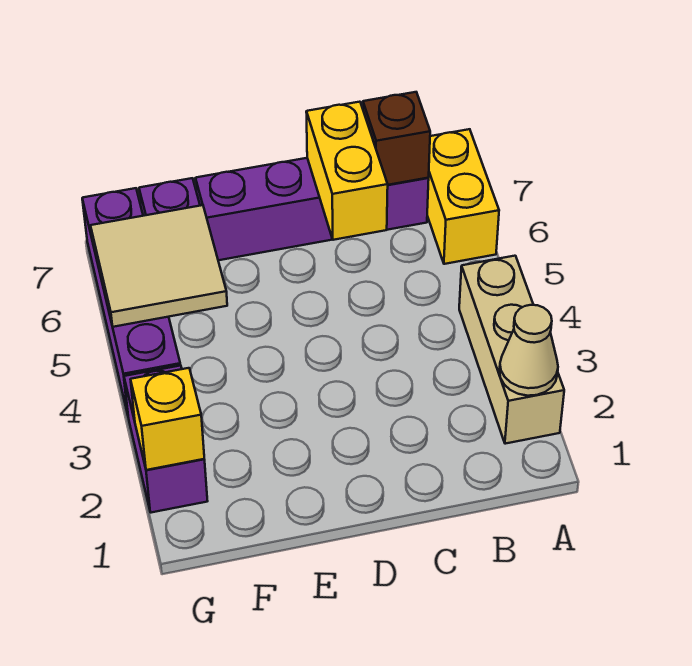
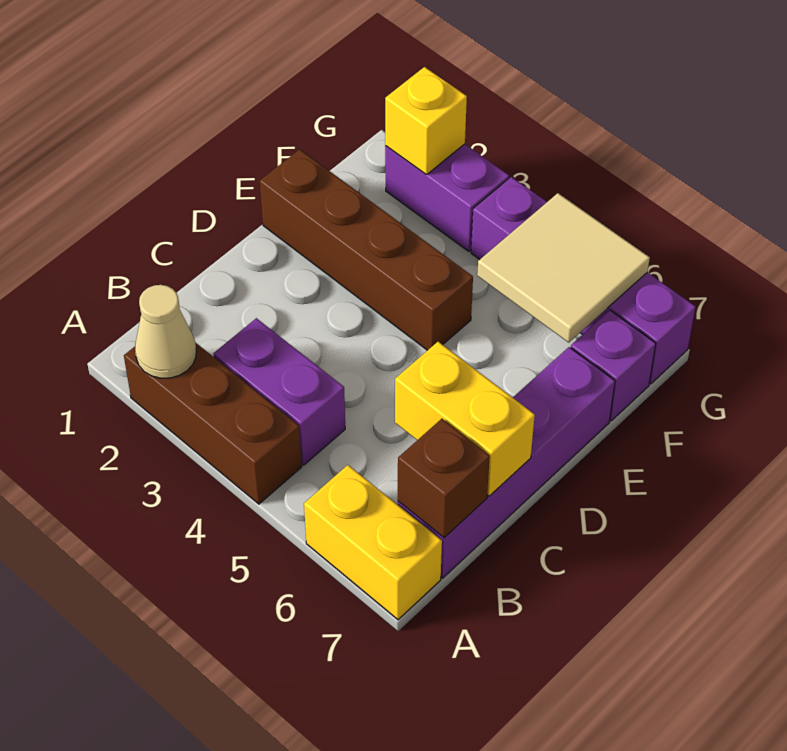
tan 1x3 brick [459,256,564,444] -> brown 1x3 brick [124,342,302,504]
none -> purple 1x2 brick [213,318,345,465]
none -> brown 1x4 brick [260,149,473,350]

